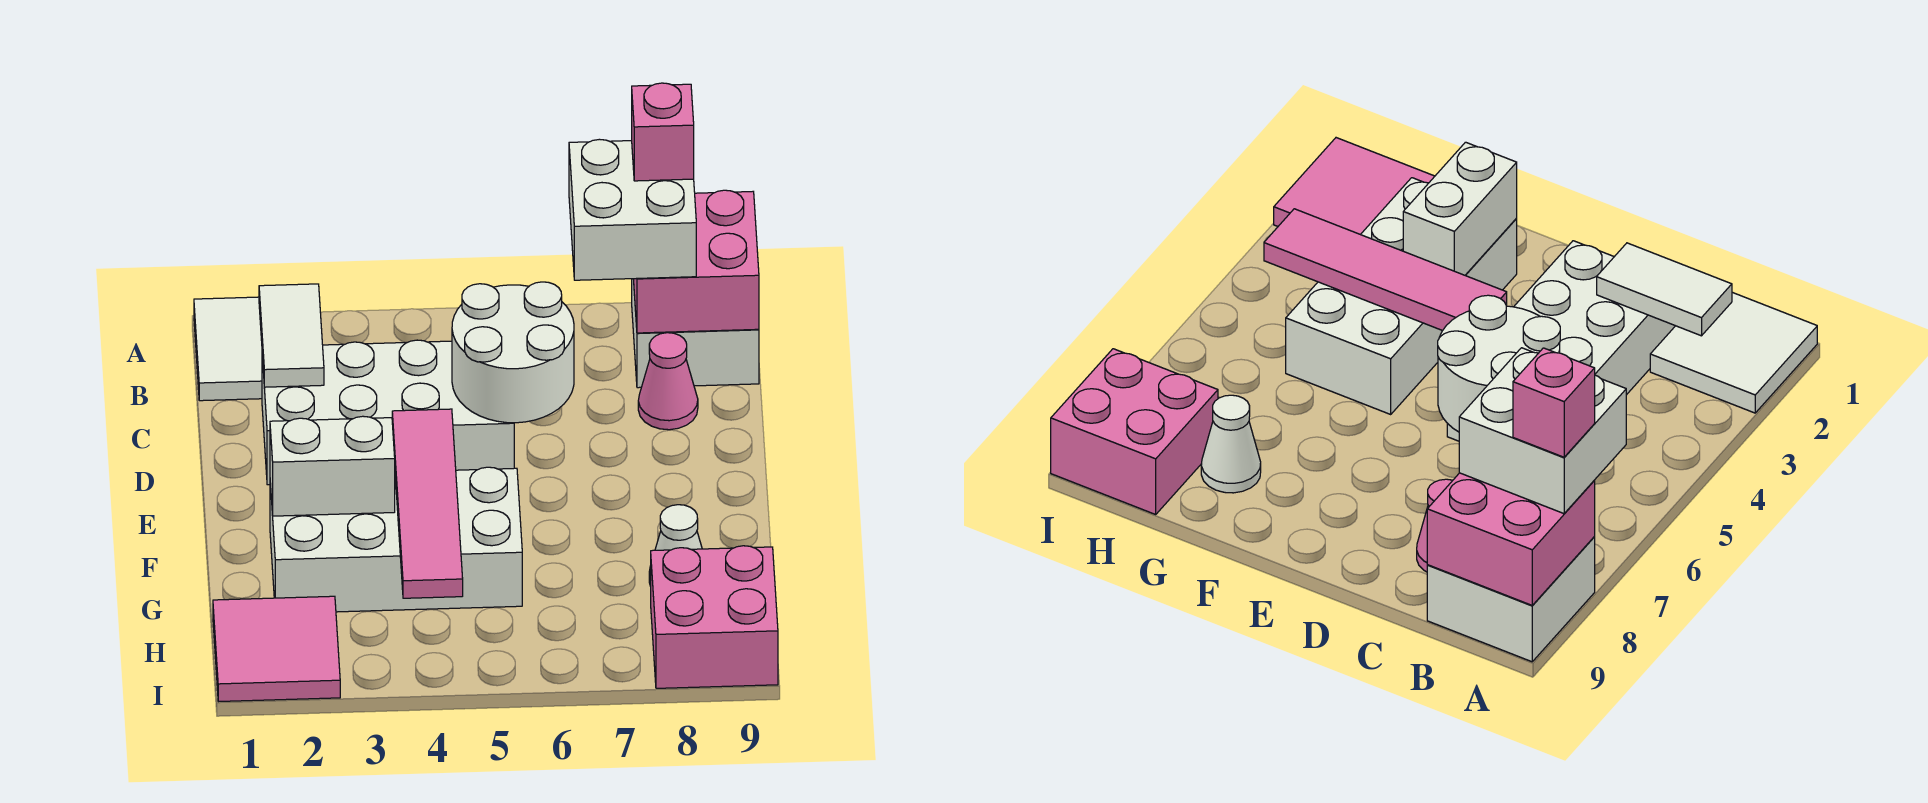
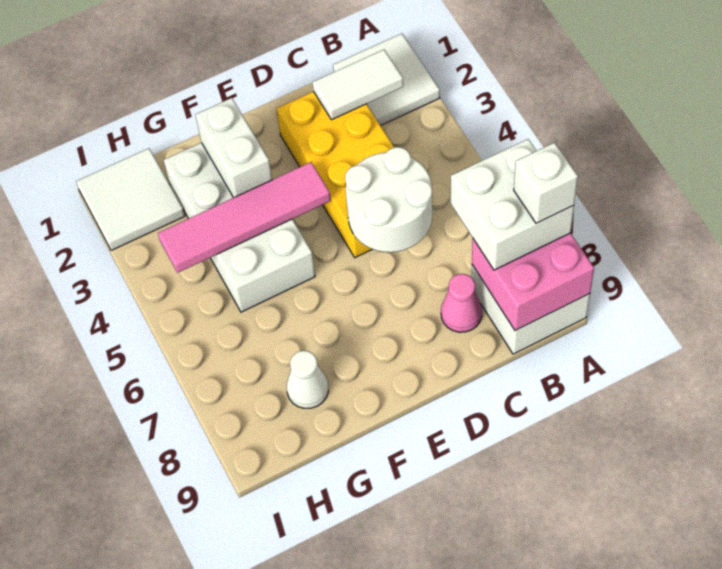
pink 1x1 brick [632,83,694,181] -> white 1x1 brick [514,143,578,223]
white 2x4 brick [262,340,514,485] -> yellow 2x4 brick [277,92,394,258]
pink 2x2 tile [213,596,340,702] -> white 2x2 tile [76,148,185,250]
pink 2x2 brick [651,546,778,688] -> none

